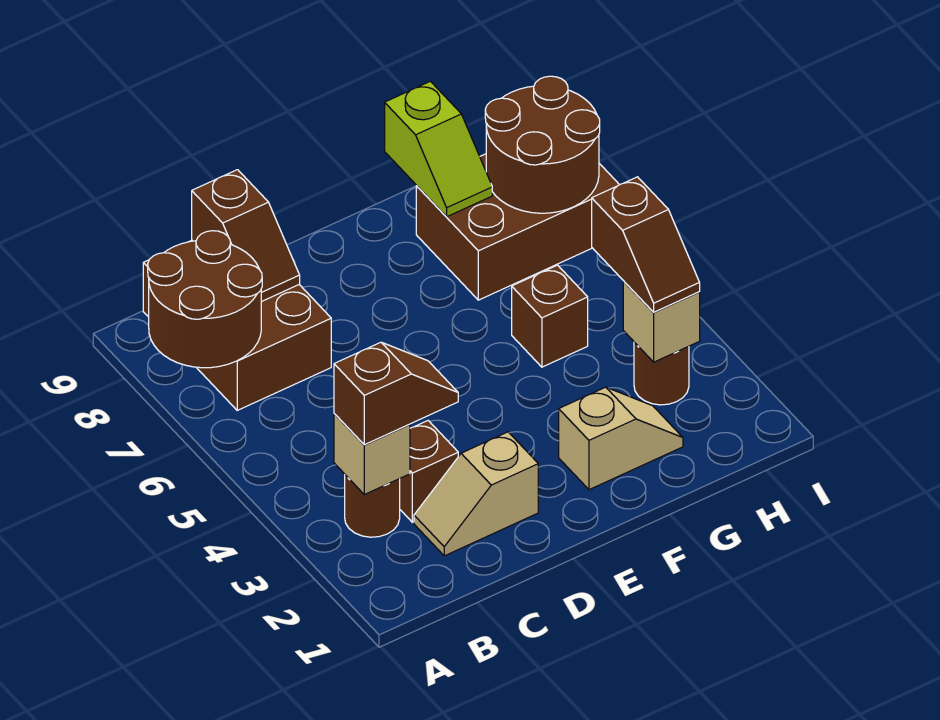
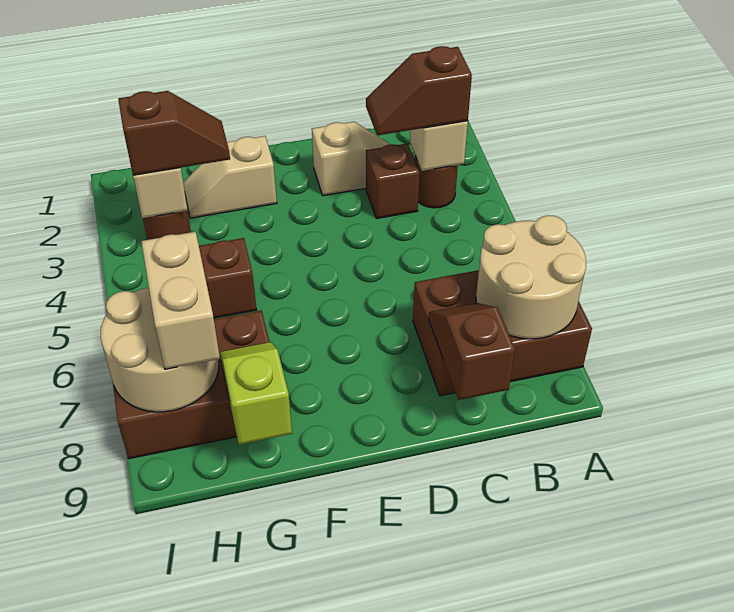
brown 2x2 round brick [148,231,262,368] -> tan 2x2 round brick [476,215,586,339]
brown 2x3 brick [143,240,331,410] -> brown 2x3 brick turned to [413,270,592,396]
brown 1x2 slope [592,177,700,312] -> brown 1x2 slope turned to [118,91,230,175]
brown 2x2 round brick [485,76,600,213] -> tan 2x2 round brick [101,288,219,412]
none -> tan 1x2 brick [141,232,220,369]

